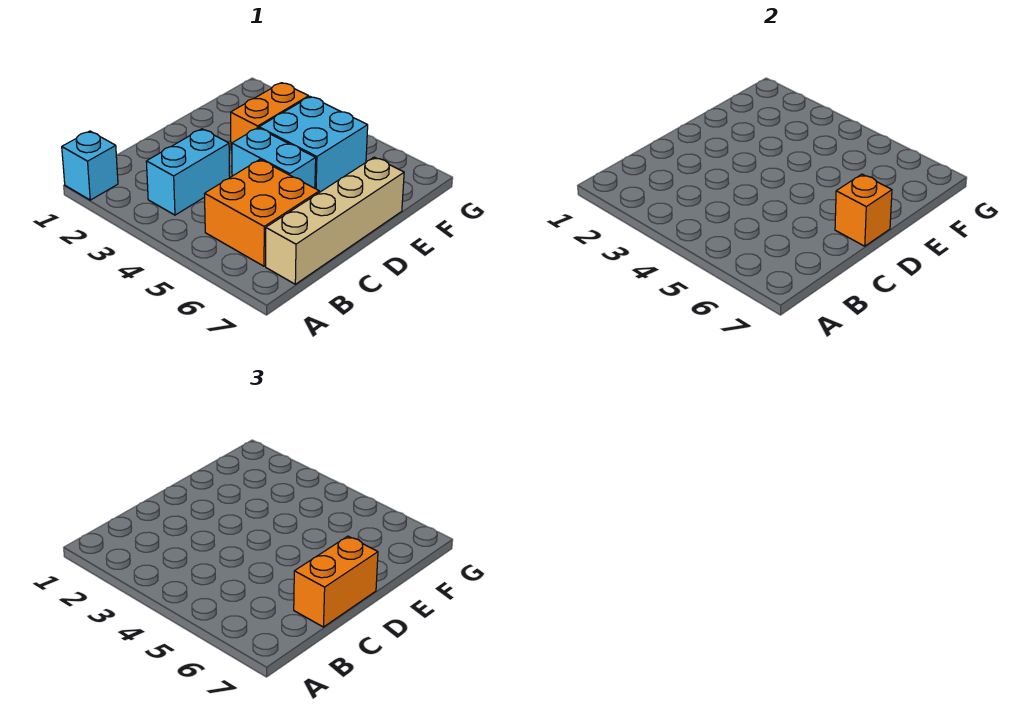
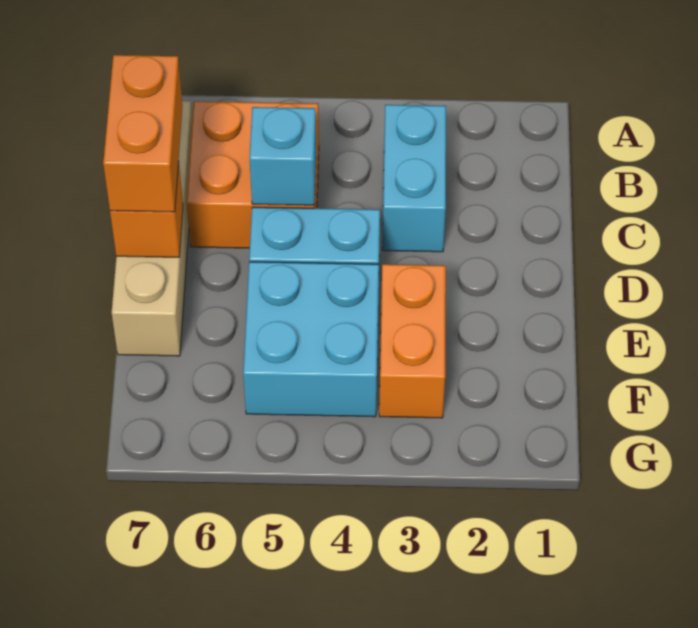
cyan 1x1 brick [62,131,118,200] -> cyan 1x1 brick moved to [249,107,316,205]

